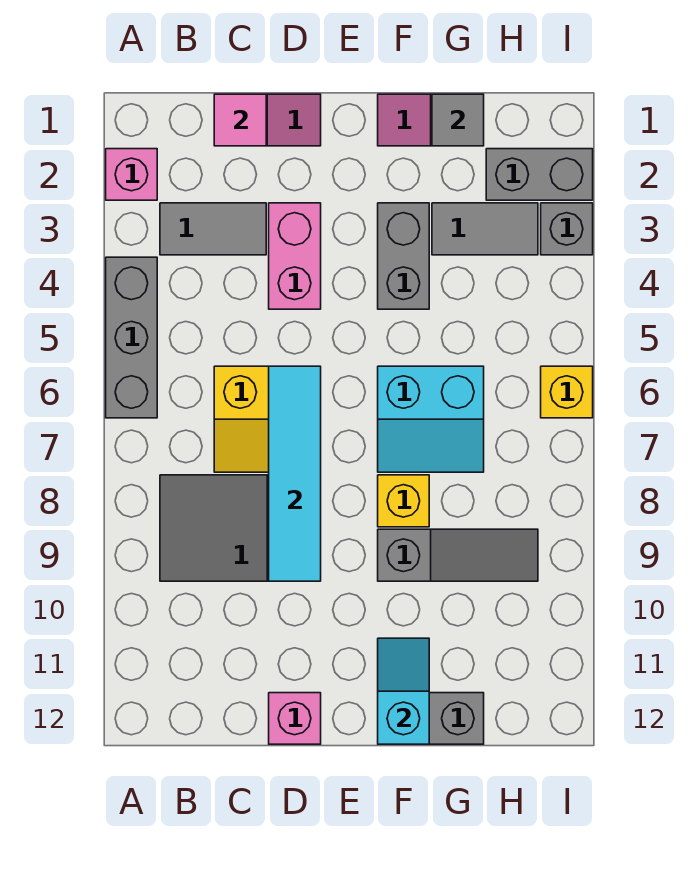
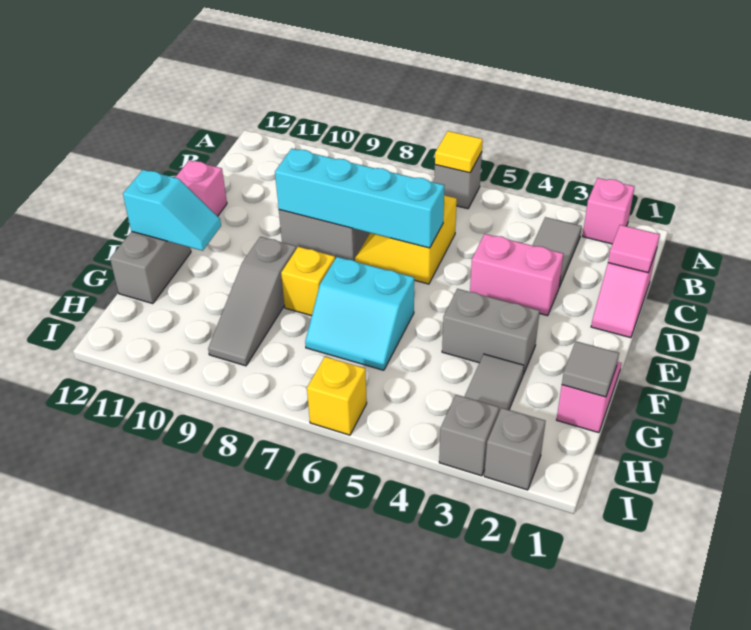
grey 1x3 brick [106,257,157,418] -> grey 1x1 brick [434,152,482,209]
none -> yellow 1x1 tile [435,131,483,173]
cyan 1x4 tile [269,366,321,581] -> cyan 1x4 brick [275,149,444,248]
cyan 2x2 slope [378,366,484,472] -> cyan 2x2 slope turned to [305,257,414,370]
grey 1x2 brick [486,149,593,200] -> grey 1x1 brick [484,408,546,490]

